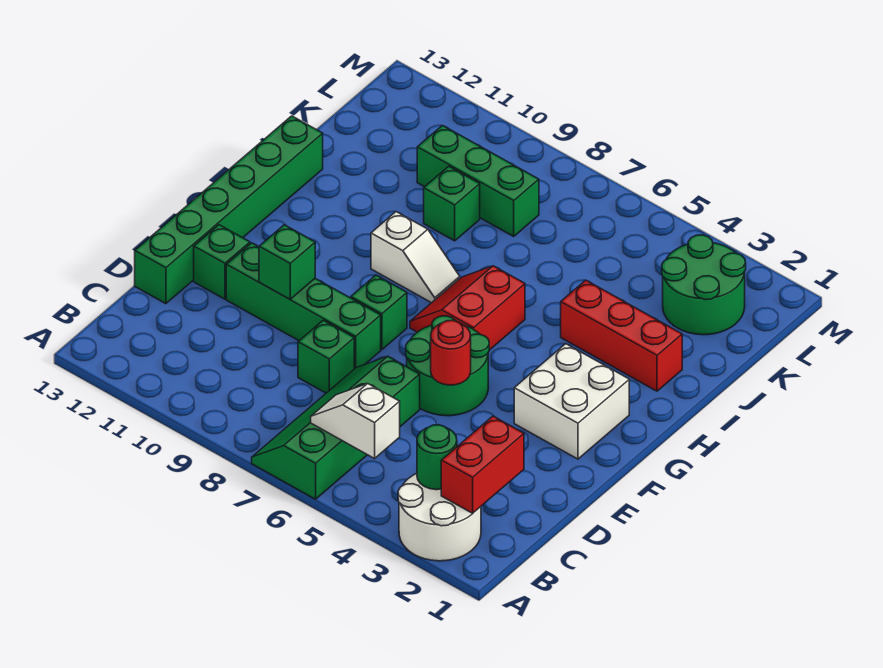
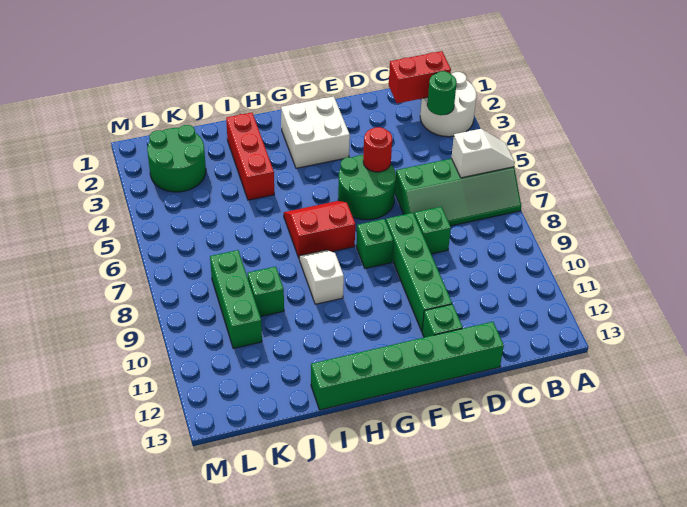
white 1x2 slope [311,384,400,459] -> white 1x2 slope turned to [451,129,515,178]
green 1x1 brick [259,225,315,299] -> none
red 2x2 slope [410,266,525,350] -> red 2x2 slope turned to [284,201,355,258]

